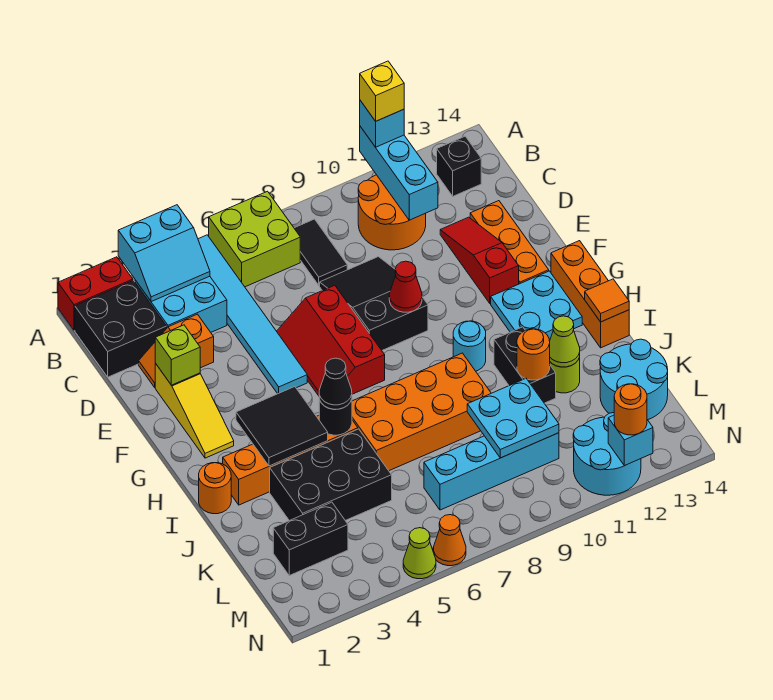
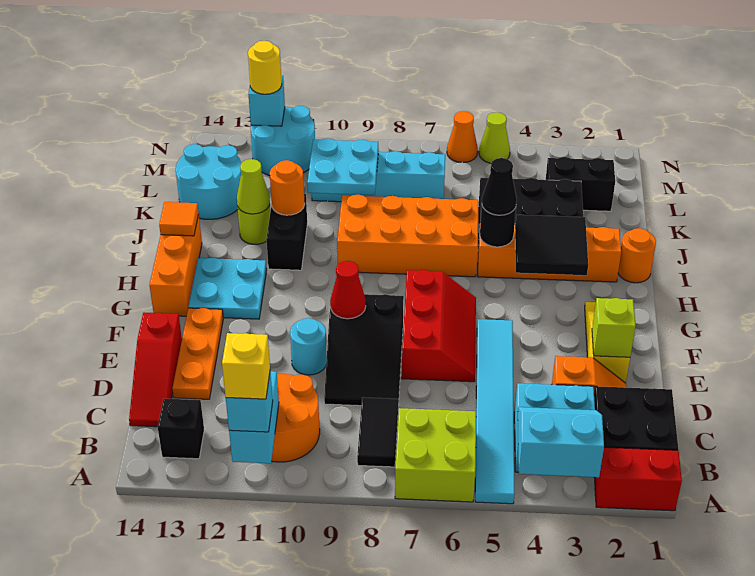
cyan 1x3 brick [360,127,438,220] -> cyan 1x2 brick [229,371,279,463]
red 1x3 slope [440,217,519,303] -> red 1x3 slope moved to [129,312,182,427]
cyan 1x1 round brick [453,321,486,371] -> cyan 1x1 round brick moved to [290,318,327,375]
orange 1x1 round brick [614,384,647,435] -> yellow 1x1 round brick [248,41,282,94]

